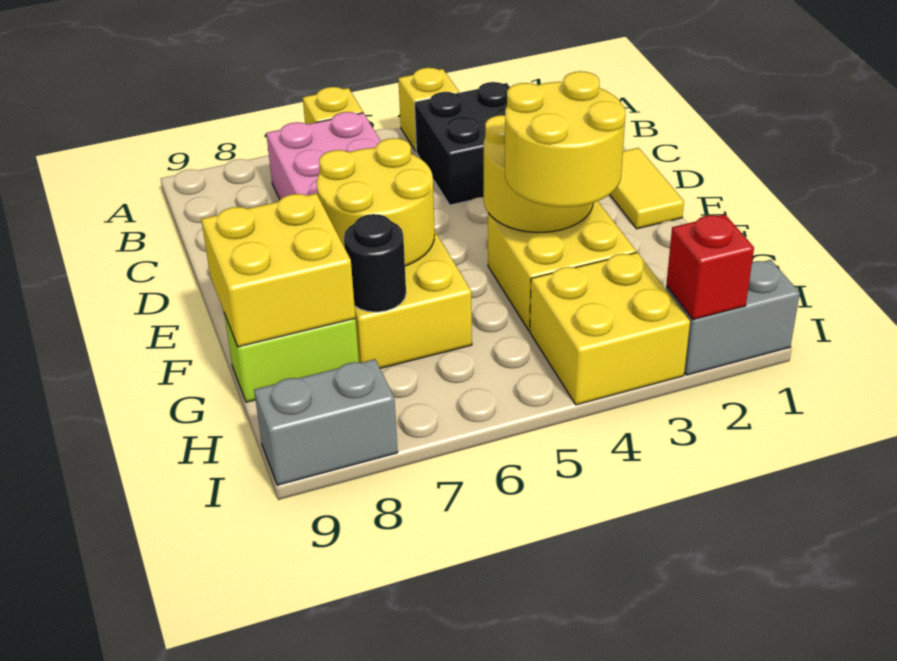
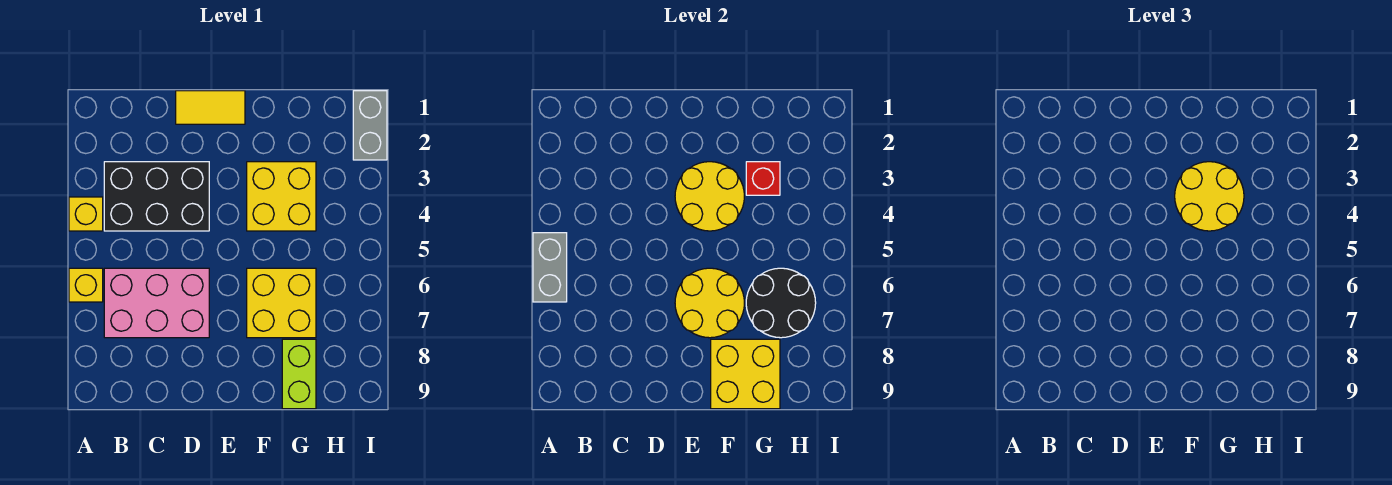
black 2x2 brick [415,82,510,205] -> black 2x3 brick [104,162,209,231]
black 1x1 round brick [344,214,406,312] -> black 2x2 round brick [746,268,816,338]
yellow 2x2 brick [530,253,690,405] -> none
red 1x1 brick [666,215,754,320] -> red 1x1 brick moved to [746,162,780,195]
grey 1x2 brick [254,359,398,485] -> grey 1x2 brick moved to [533,233,567,302]

